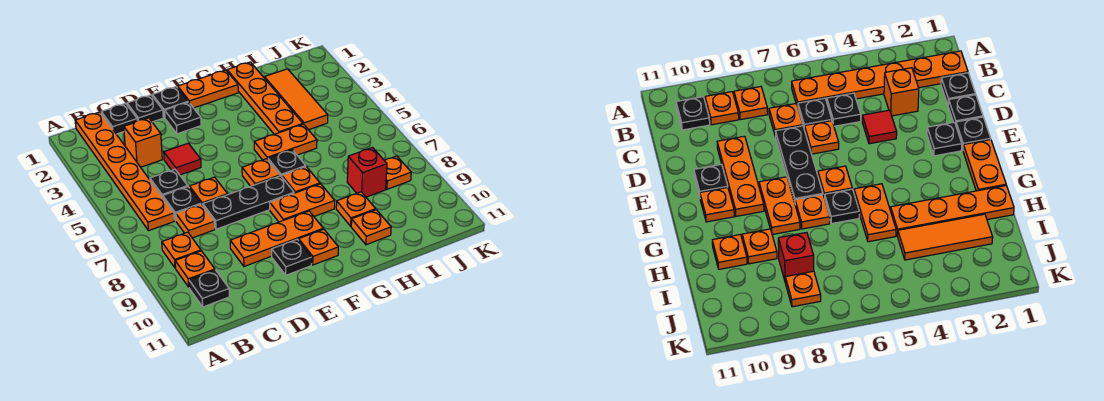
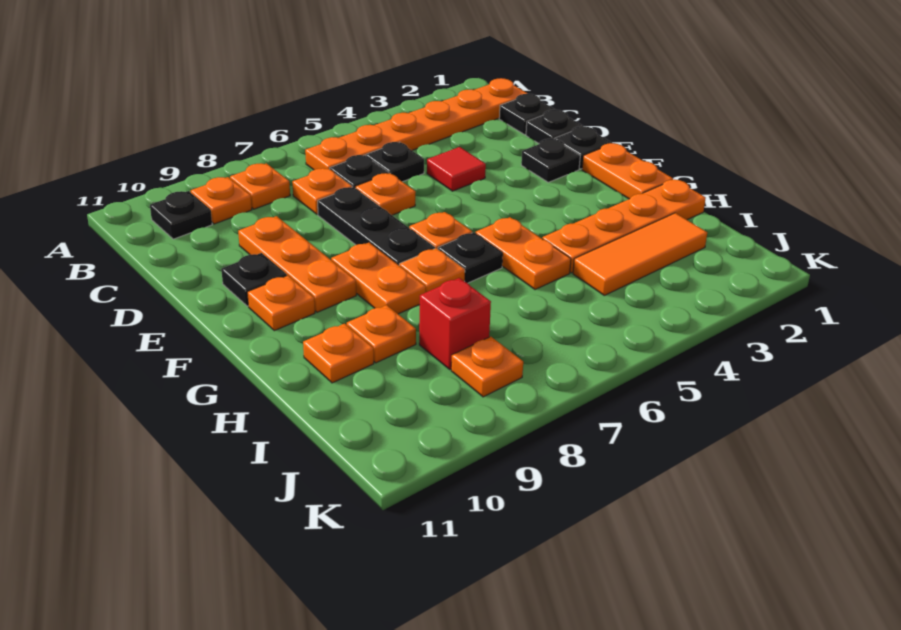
orange 1x1 brick [124,118,162,167] -> none

